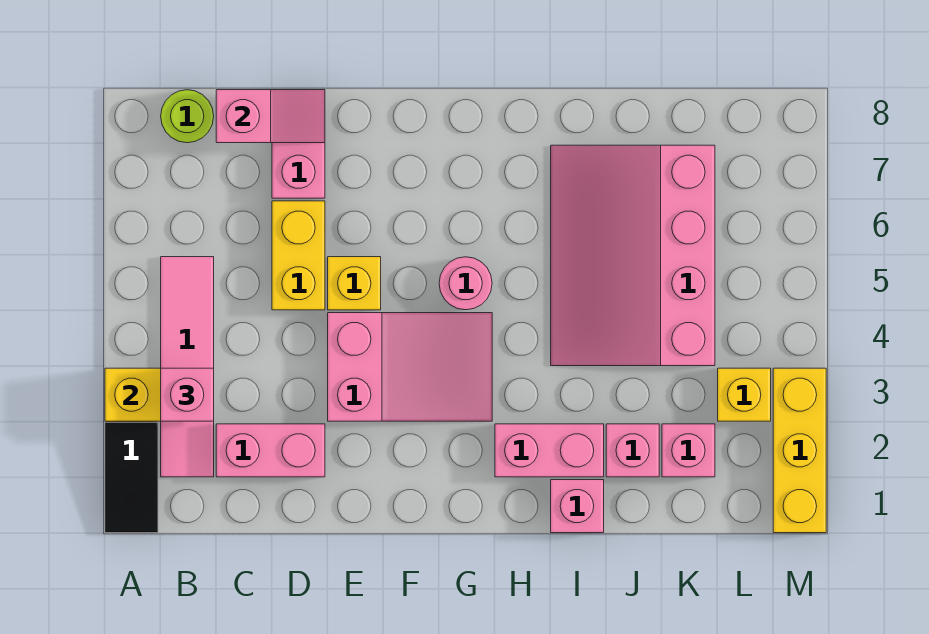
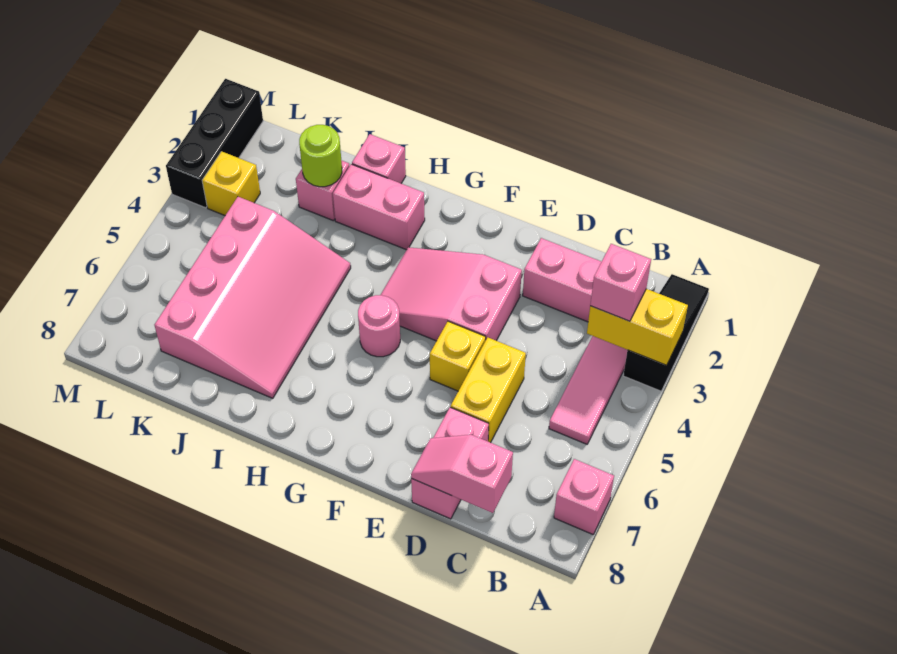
lime 1x1 round brick [161,90,214,143] -> lime 1x1 round brick moved to [299,125,342,187]
pink 1x1 brick [662,424,715,477] -> pink 1x1 brick moved to [554,459,614,534]
yellow 1x3 brick [773,368,826,533] -> black 1x3 brick [166,79,263,208]

